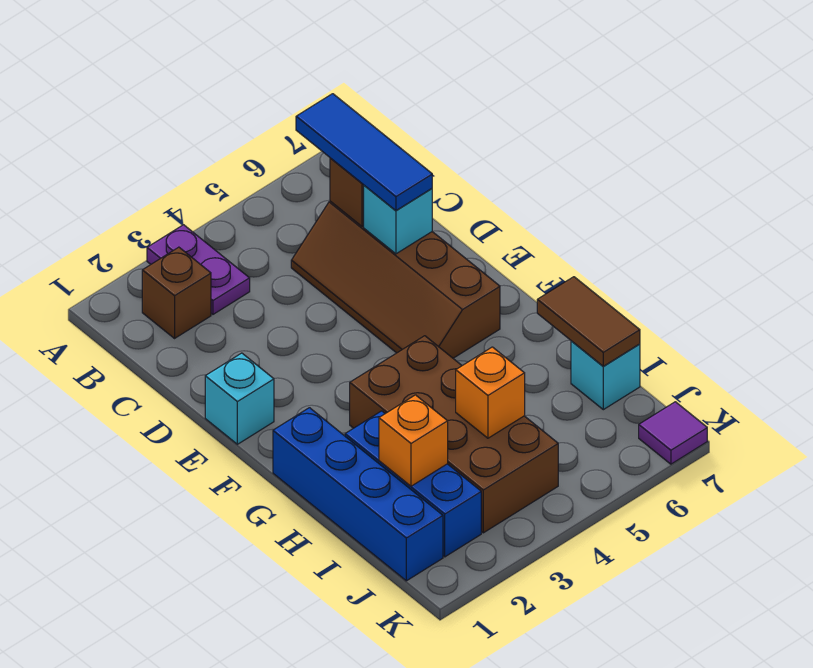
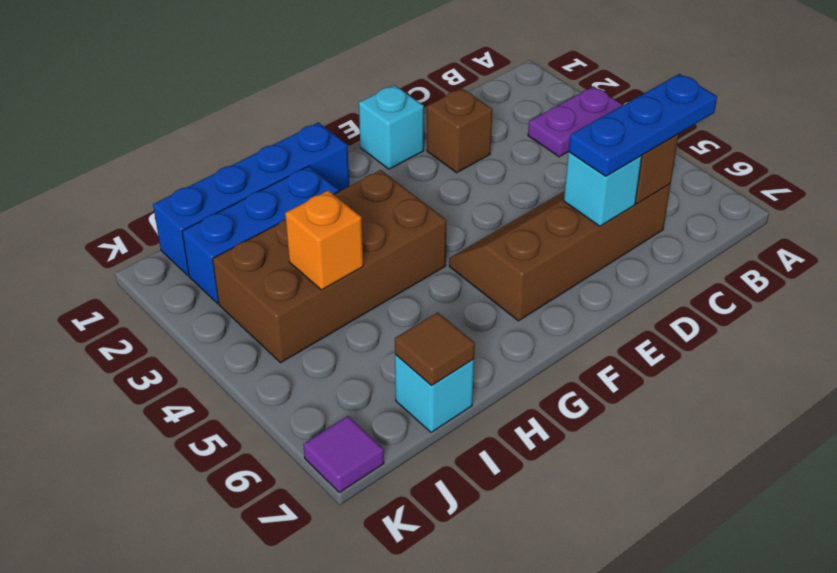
brown 1x1 brick [142,247,211,338] -> brown 1x1 brick moved to [427,88,492,173]
blue 1x3 tile [296,94,432,211] -> blue 1x3 plate [569,74,717,176]
brown 1x2 tile [537,277,640,366] -> brown 1x1 tile [395,312,475,385]
orange 1x1 brick [379,395,448,486] -> none

